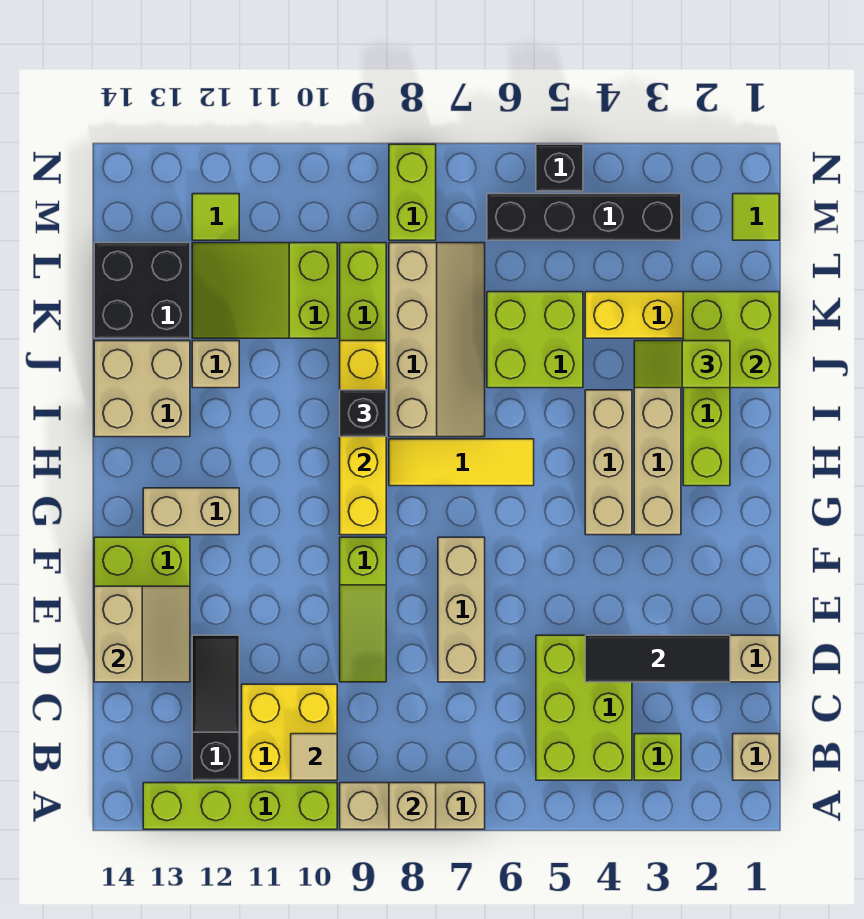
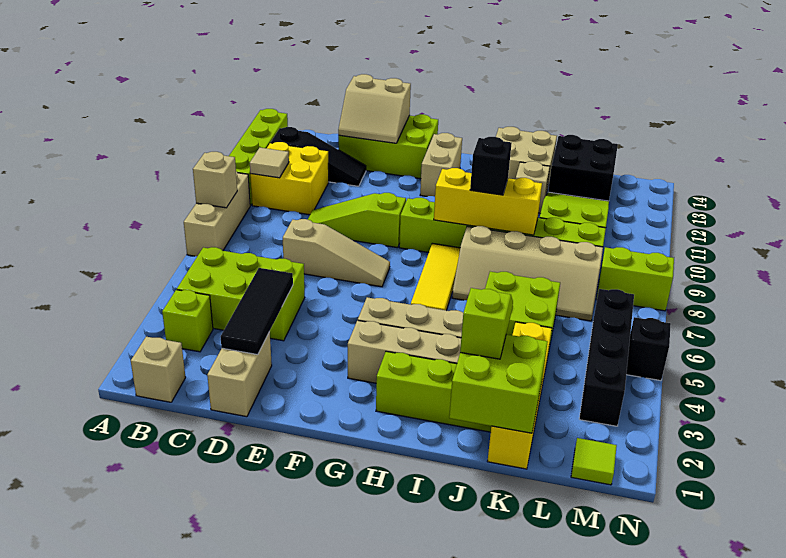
tan 1x3 brick [438,537,485,682] -> tan 1x3 slope [283,219,390,287]
yellow 1x4 brick [340,341,386,535] -> yellow 1x3 brick [434,168,542,235]
lime 1x1 tile [192,194,239,240] -> none

